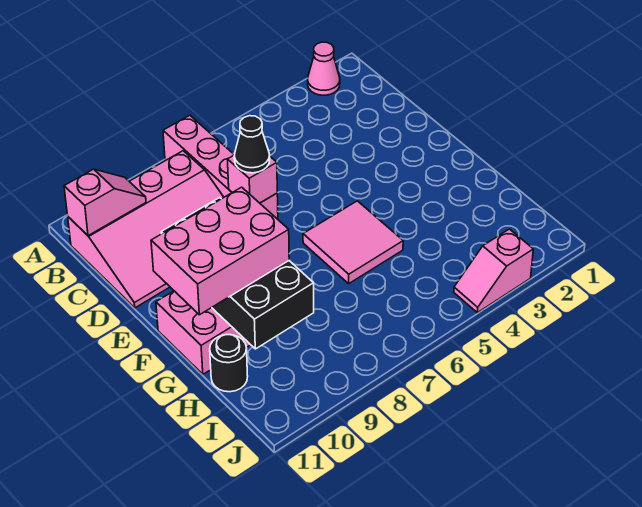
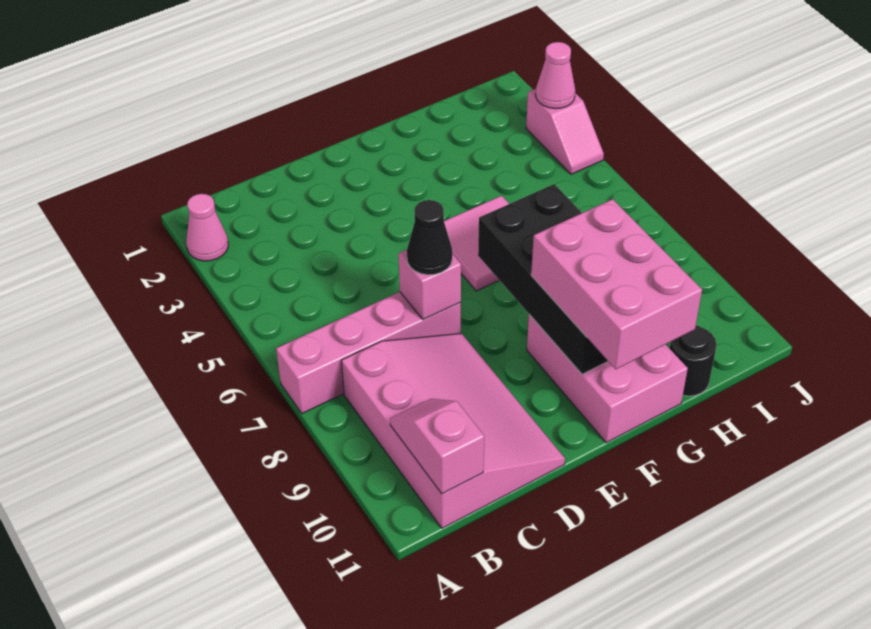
black 2x4 brick [161,198,314,349] -> black 2x4 brick turned to [478,184,608,374]
none -> pink 1x1 cone [536,42,575,109]

